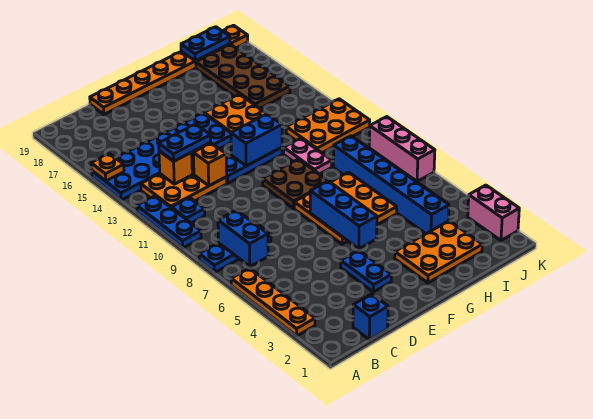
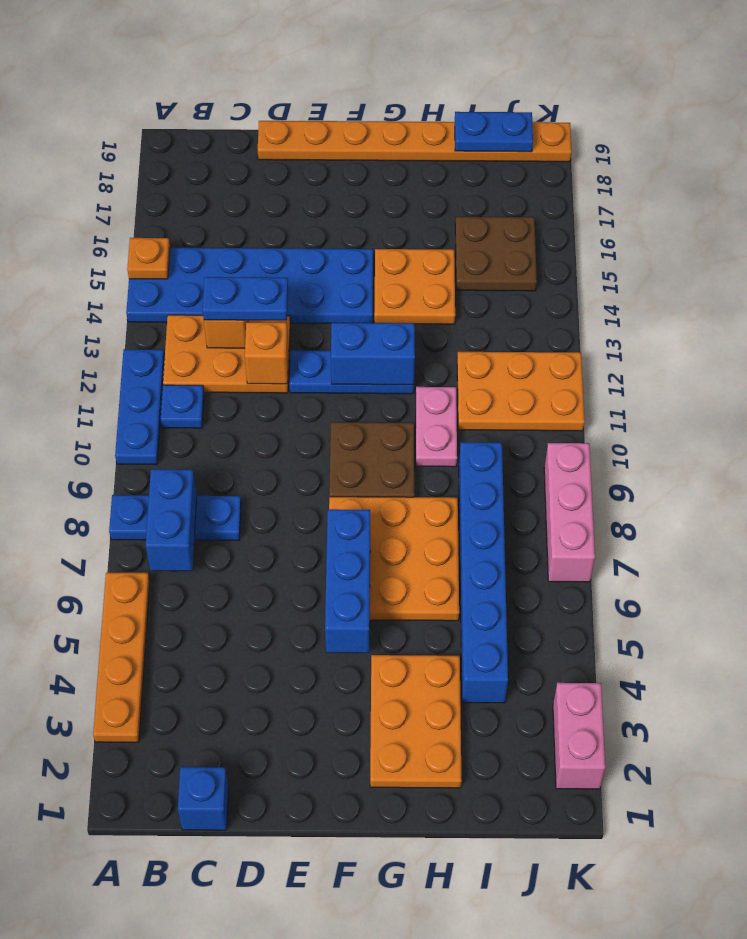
blue 1x2 plate [341,250,391,292] -> none
orange 2x3 plate [395,221,482,283] -> orange 2x3 plate turned to [370,655,462,788]
brown 2x4 plate [196,44,290,109] -> brown 2x2 plate [455,217,537,291]

